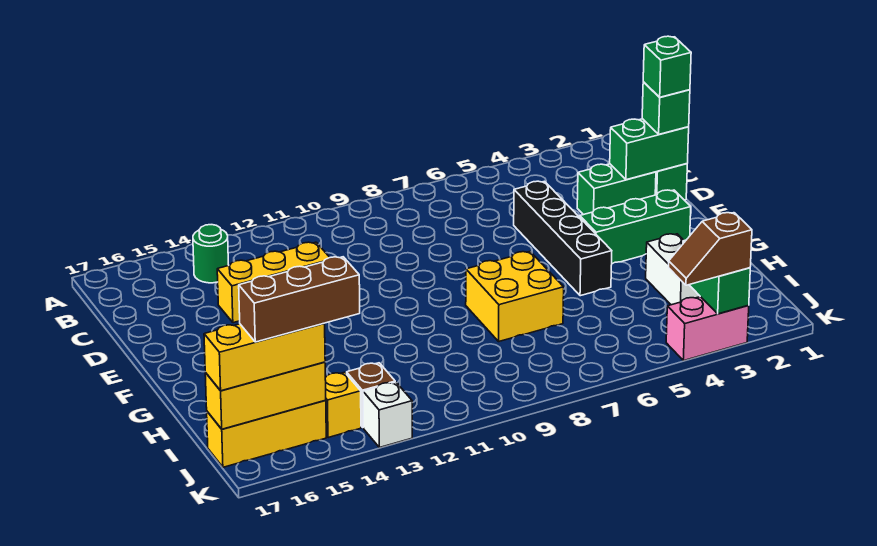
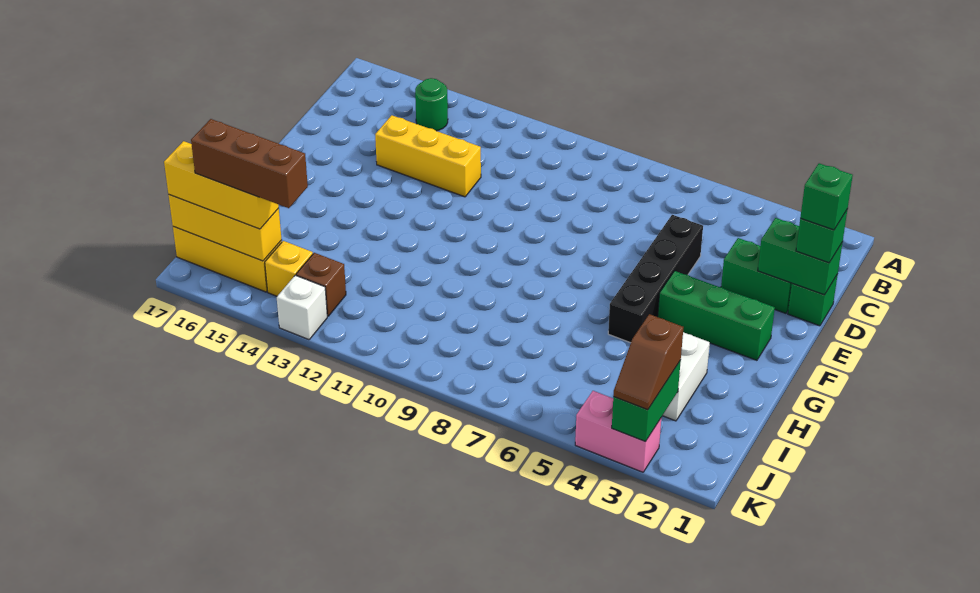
yellow 2x2 brick [466,252,564,341] -> none
brown 1x2 slope [669,213,752,285] -> brown 1x2 slope turned to [613,314,683,410]

